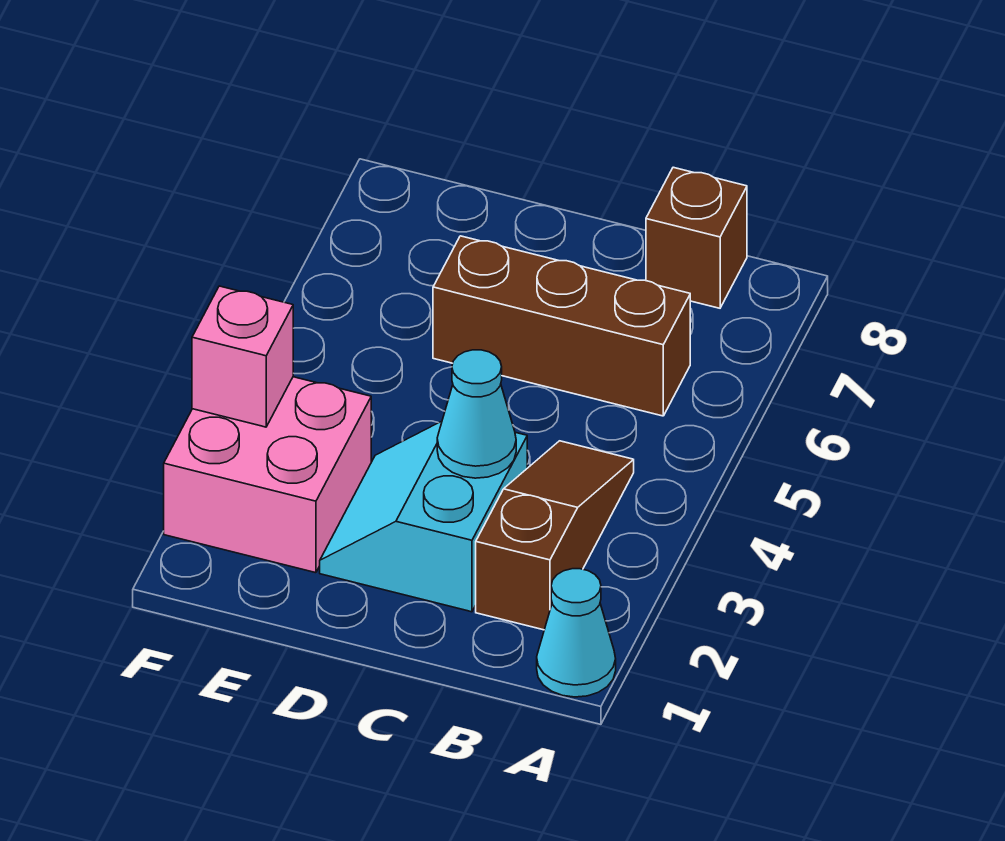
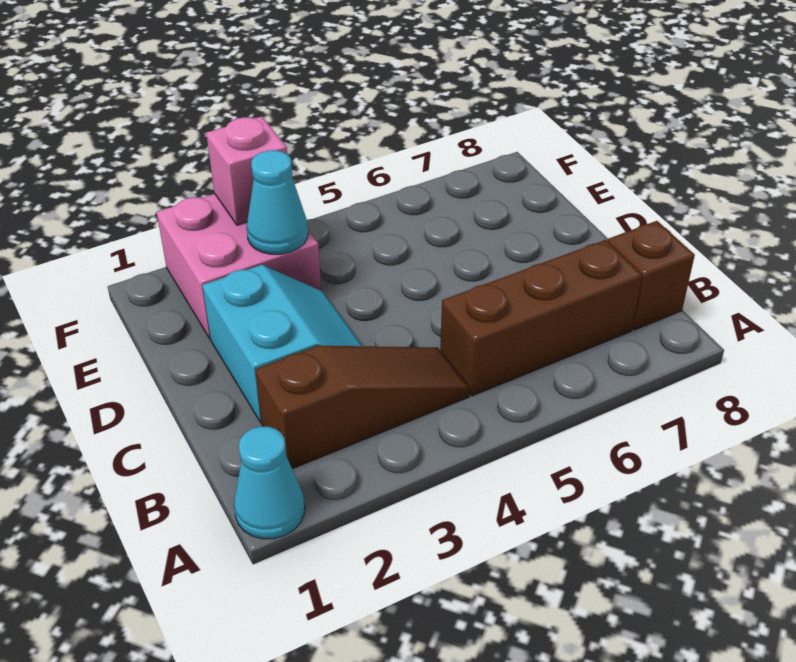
brown 1x3 brick [433,236,690,416] -> brown 1x3 brick turned to [440,240,642,396]
cyan 2x2 slope [320,421,527,612] -> cyan 2x2 slope turned to [202,265,362,423]
cyan 1x1 cone [437,350,516,478] -> cyan 1x1 cone moved to [247,150,308,254]

